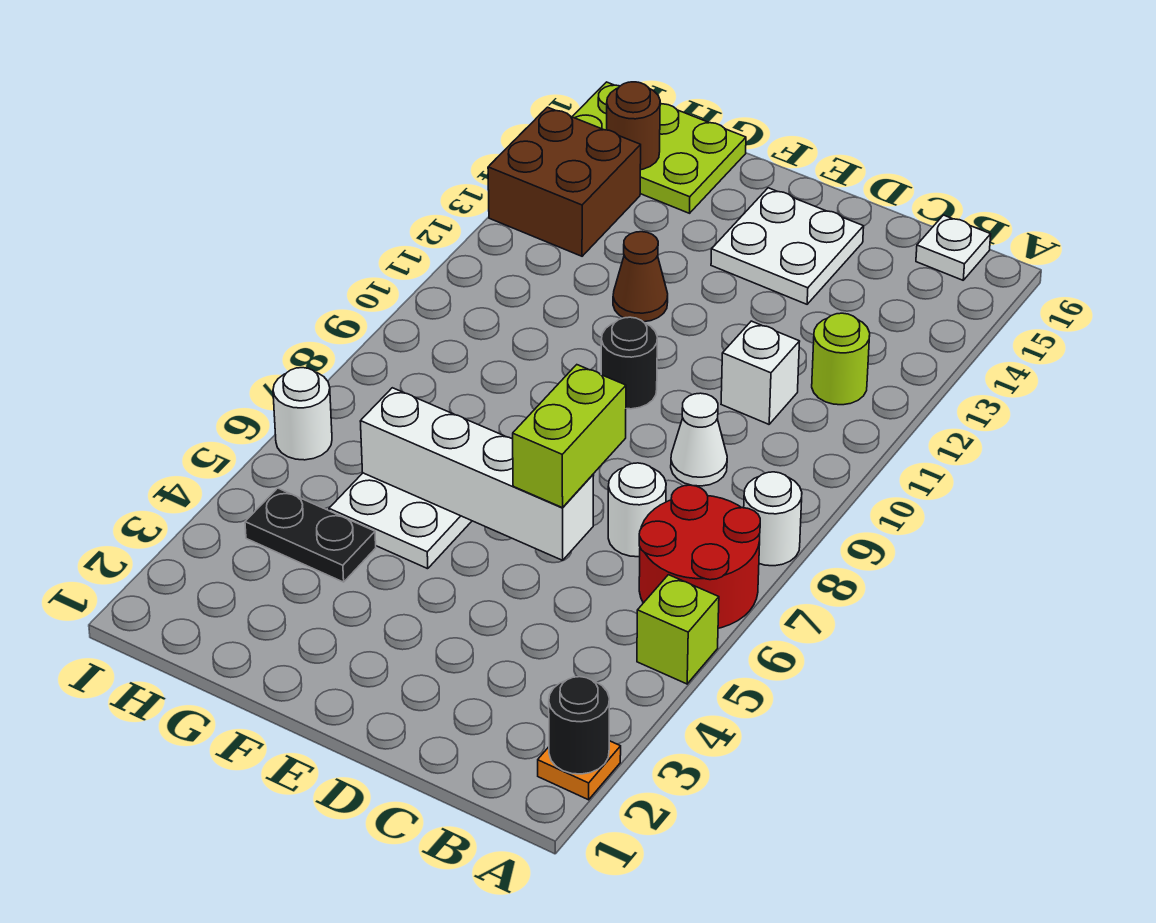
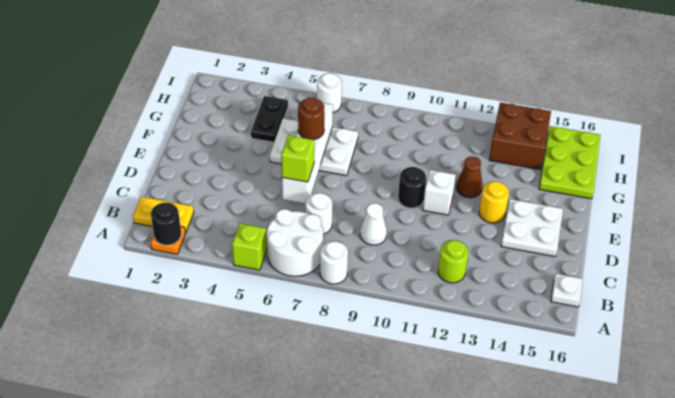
red 2x2 round brick [639,485,760,628] -> white 2x2 round brick [267,209,323,276]
none -> yellow 1x2 plate [133,196,194,233]
white 1x1 brick [721,321,800,424] -> white 1x1 brick moved to [423,170,456,215]
lime 1x2 brick [513,365,626,508] -> lime 1x1 brick [281,135,314,182]
none -> yellow 1x1 round brick [479,182,509,223]
brown 1x1 round brick [607,82,660,170] -> brown 1x1 round brick moved to [298,98,325,140]

